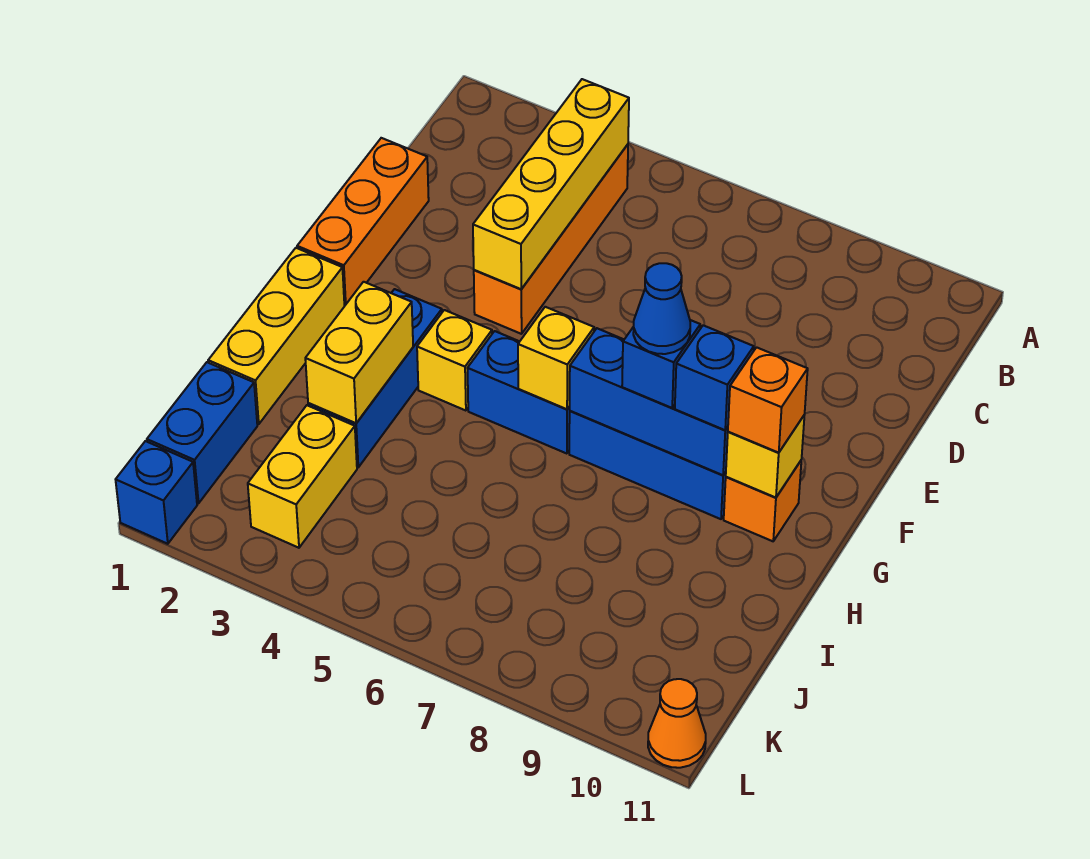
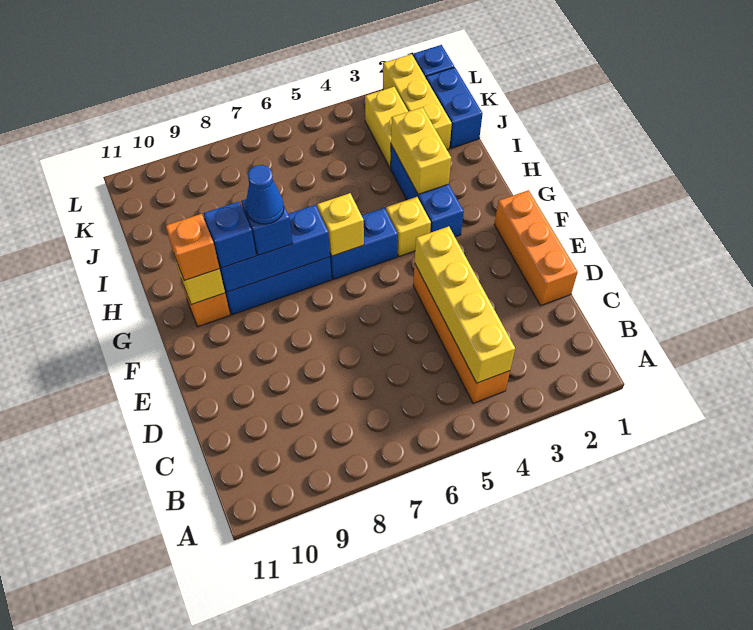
yellow 1x3 brick [208,248,344,424] -> yellow 1x3 brick moved to [383,54,452,149]
orange 1x1 cone [648,679,706,768] -> none

